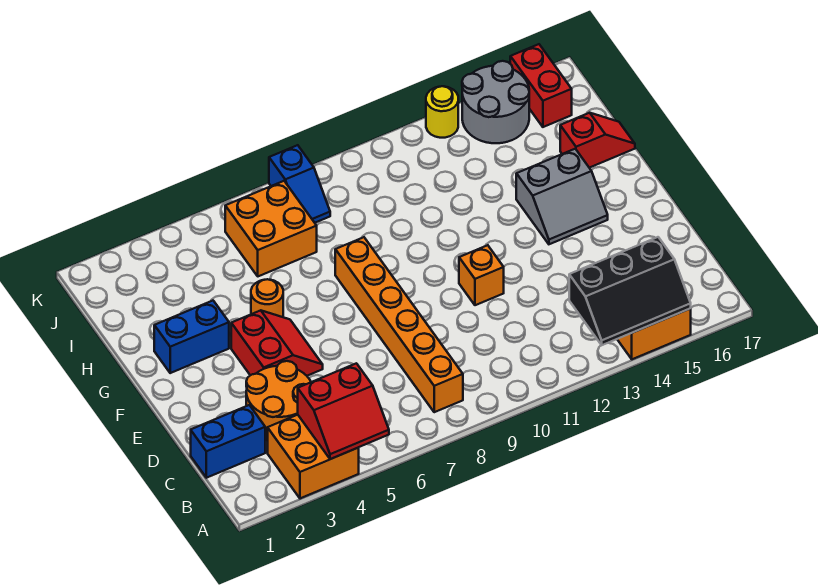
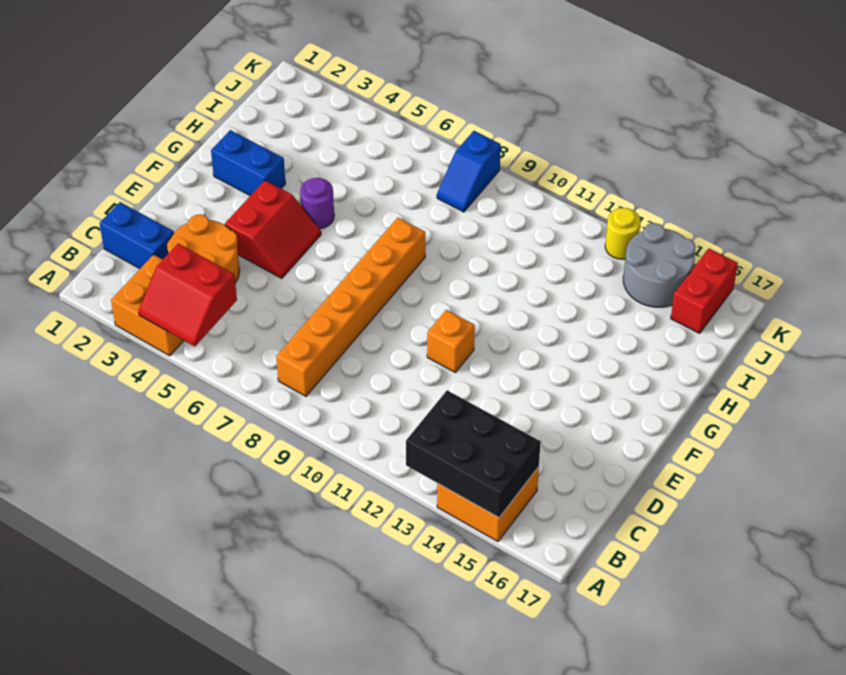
black 2x3 slope [569,237,691,345] -> black 2x3 brick [406,390,541,518]
grey 2x2 slope [516,149,608,244] -> none
orange 1x1 round brick [251,279,283,317] -> purple 1x1 round brick [300,178,334,229]
red 1x2 slope [560,113,635,168] -> none
orange 2x2 brick [225,181,317,276] -> none

